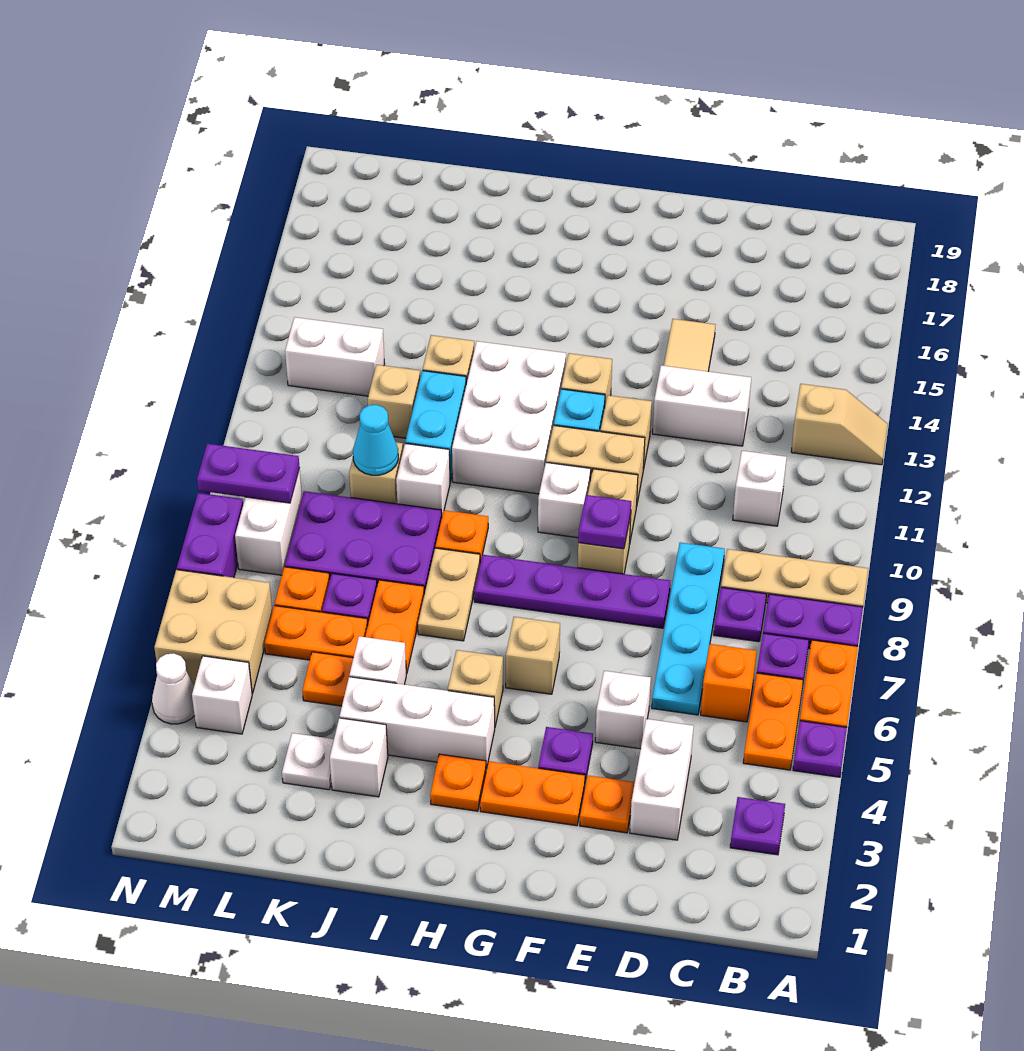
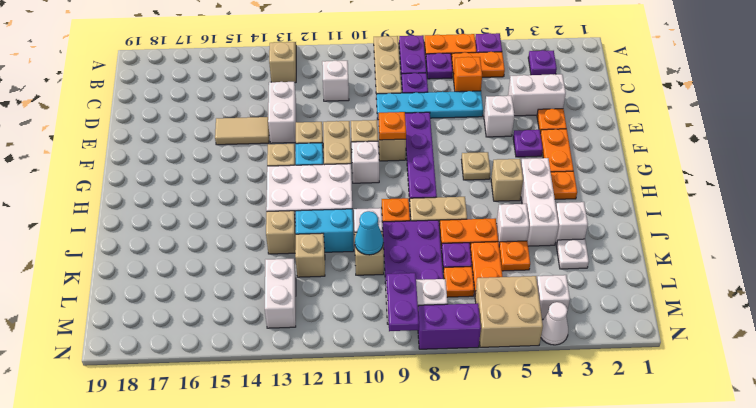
purple 1x1 plate [578,495,631,549] -> orange 1x1 plate [379,112,406,140]
tan 1x1 brick [506,617,560,694] -> tan 1x1 plate [461,152,490,180]

